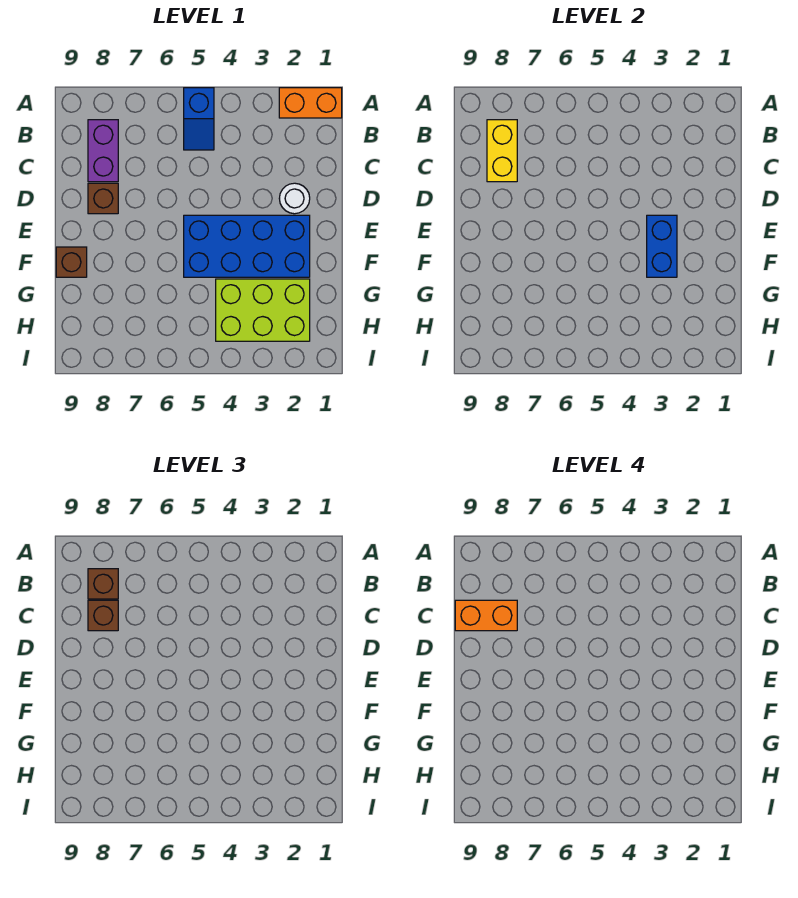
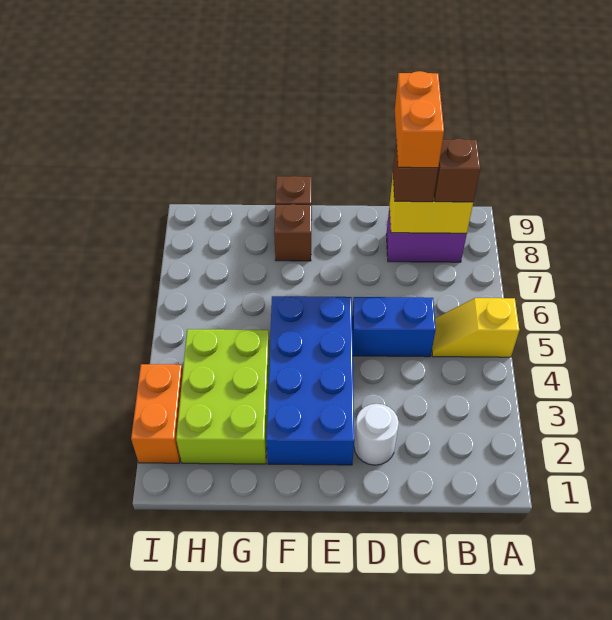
orange 1x2 brick [279,88,342,118] -> orange 1x2 brick moved to [131,364,183,463]
blue 1x2 slope [184,88,214,150] -> yellow 1x2 slope [432,298,519,357]
brown 1x1 brick [88,183,118,214] -> brown 1x1 brick moved to [274,204,312,261]
blue 1x2 brick [647,215,677,277] -> blue 1x2 brick moved to [352,297,436,357]

